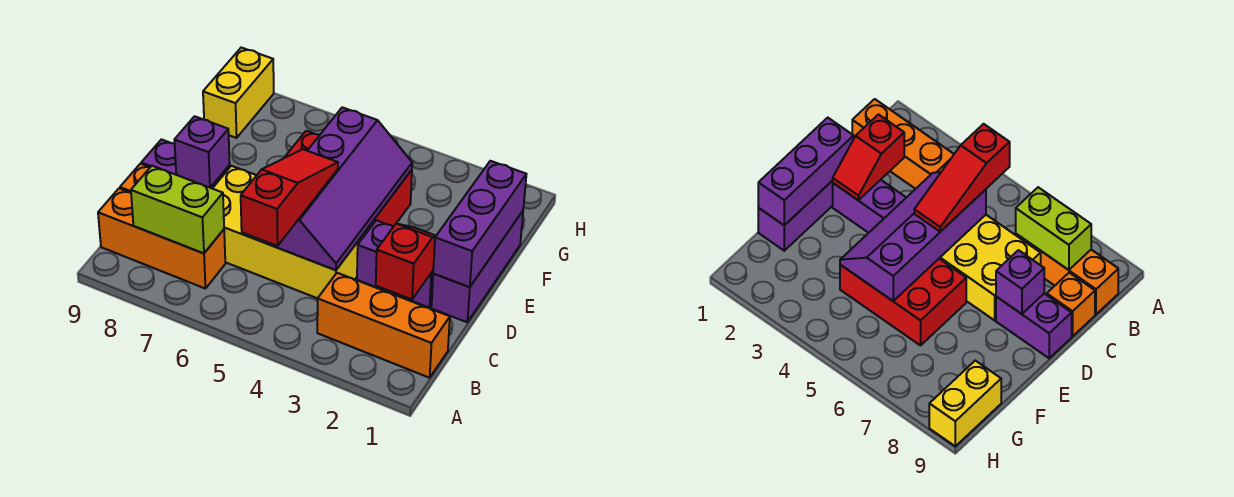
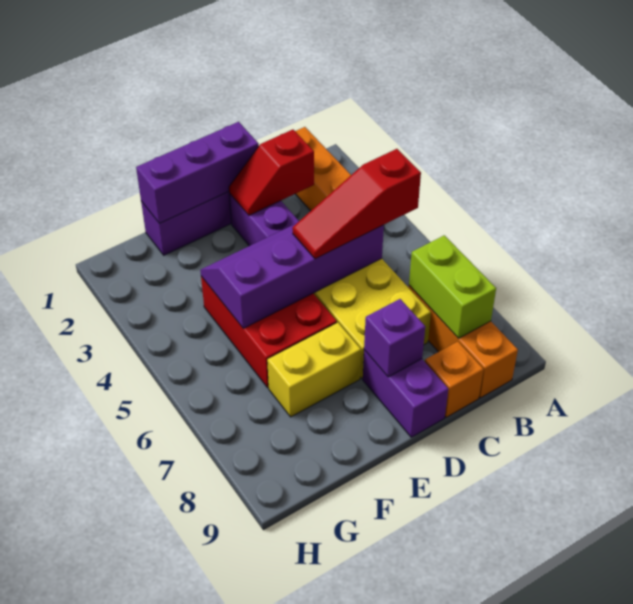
yellow 1x2 brick [203,48,274,138] -> yellow 1x2 brick moved to [267,322,361,417]

